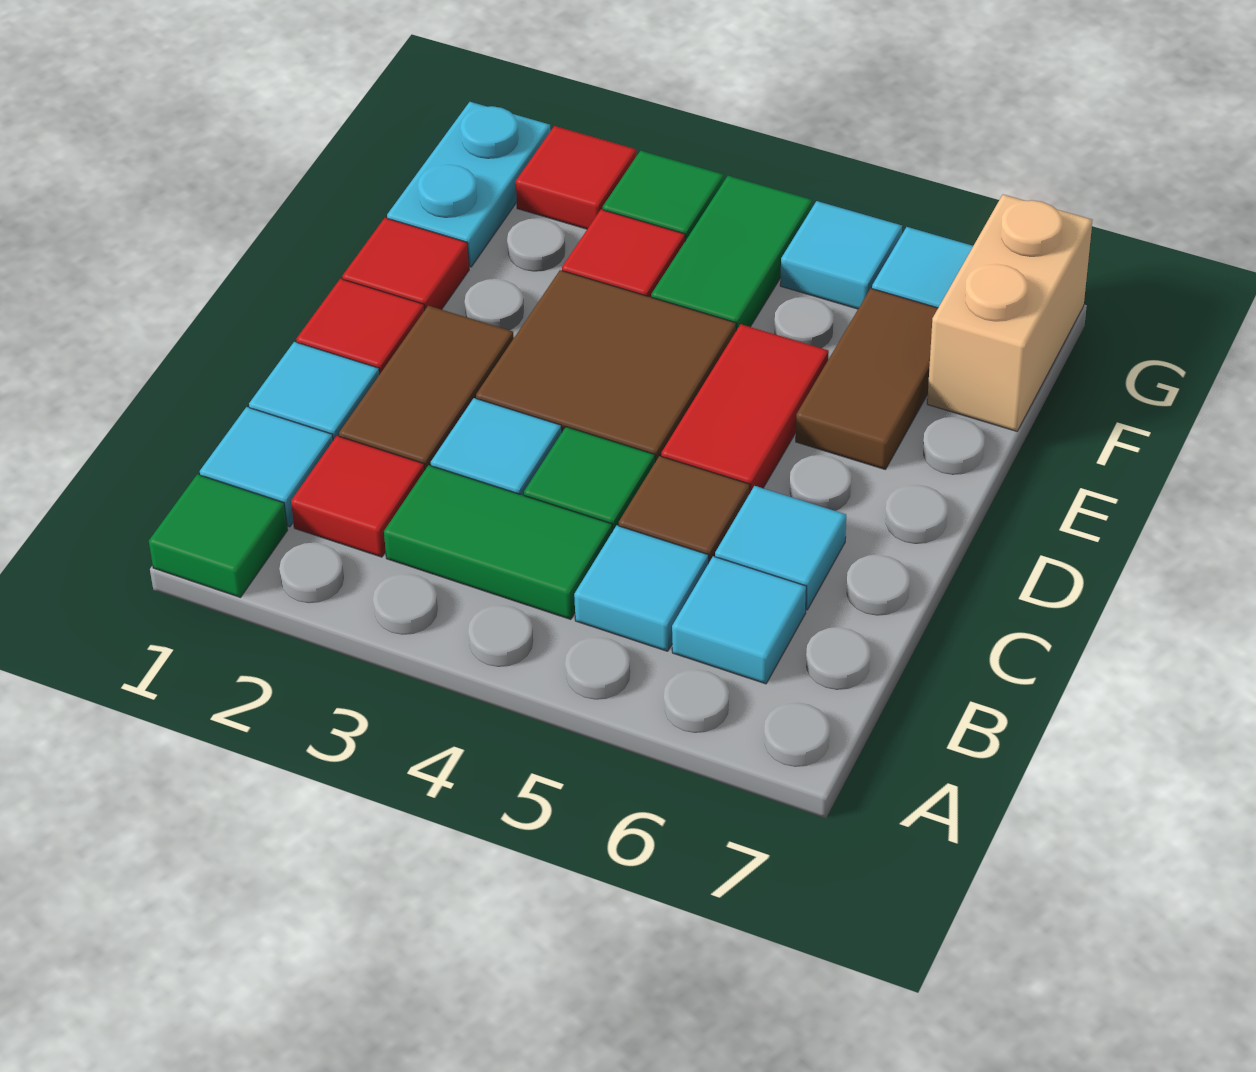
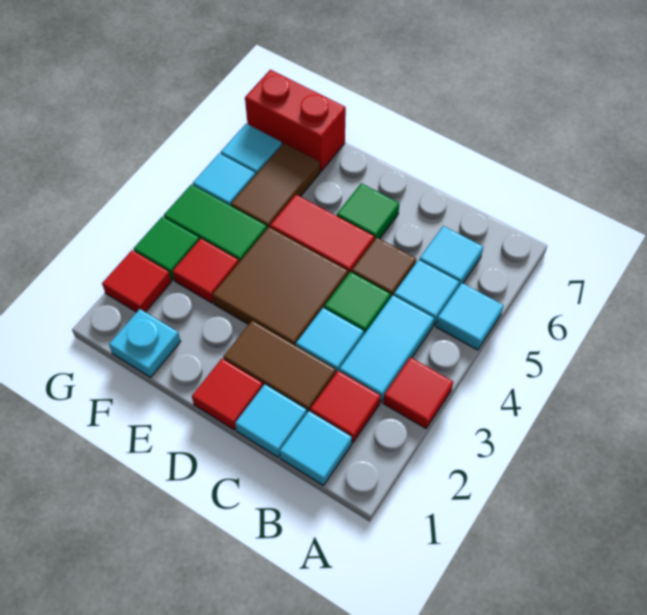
green 1x1 tile [149,474,288,598] -> green 1x1 tile moved to [337,183,400,240]
green 1x2 tile [384,465,612,619] -> cyan 1x2 tile [339,295,434,402]
cyan 1x1 tile [715,486,846,610] -> cyan 1x1 tile moved to [436,283,504,350]
red 1x1 tile [342,218,469,311] -> red 1x1 tile moved to [383,357,453,428]
brown 1x2 tile [796,288,938,470] -> brown 1x2 tile turned to [231,143,320,228]
cyan 1x2 plate [387,102,551,267] -> cyan 1x1 plate [109,309,181,377]
tan 1x2 brick [927,194,1092,431] -> red 1x2 brick [245,70,346,171]

